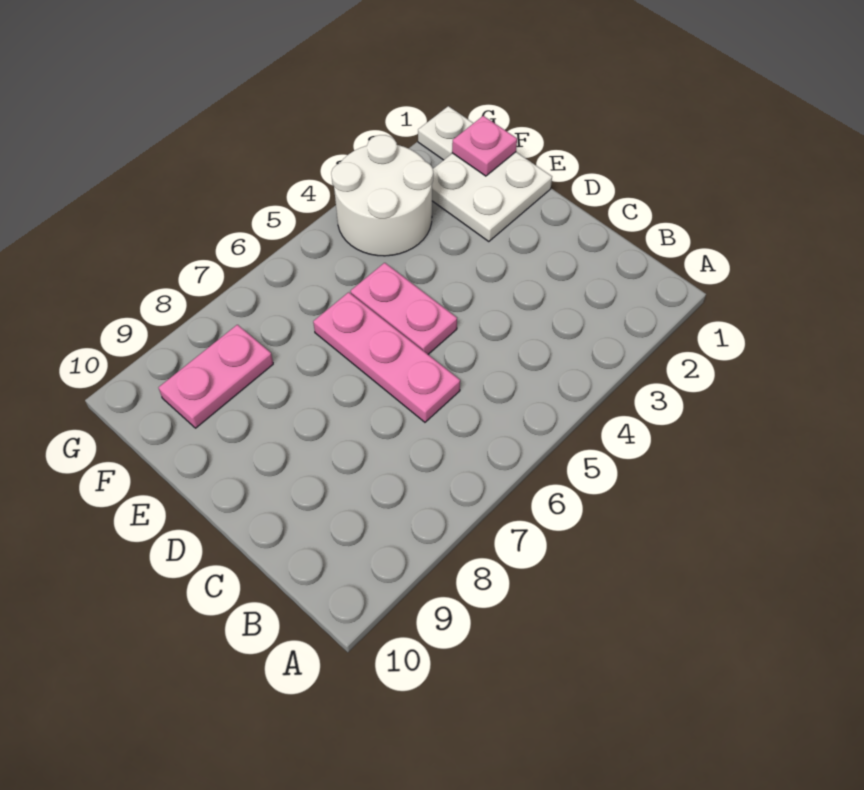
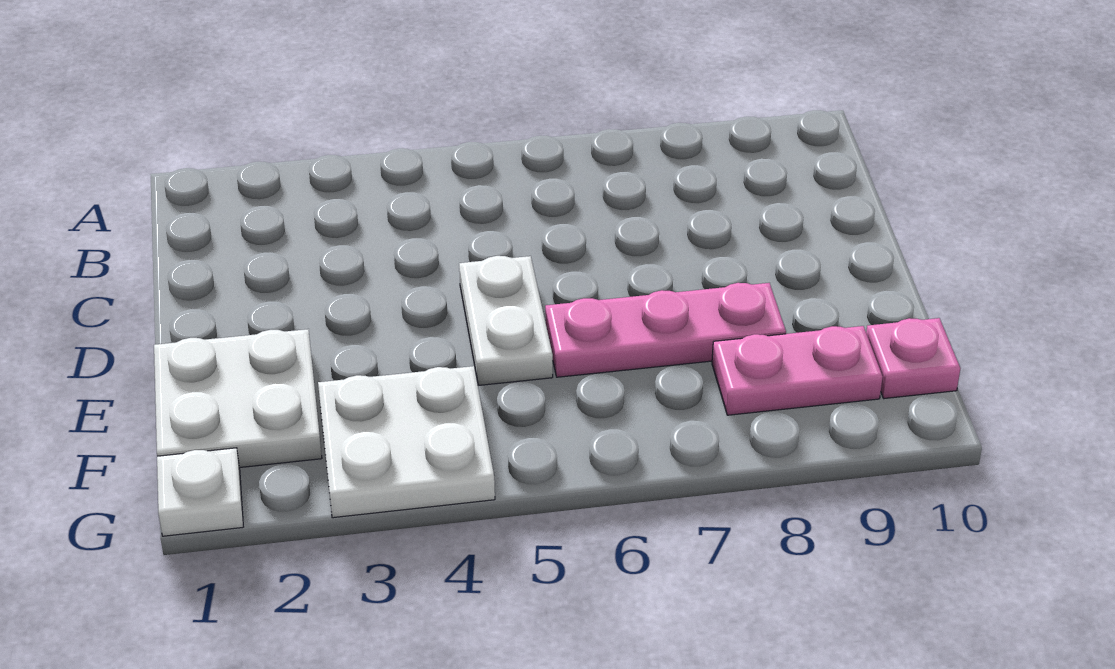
pink 1x3 plate [313,292,460,422] -> pink 1x3 plate turned to [545,283,786,377]
pink 1x2 plate [350,263,457,354] -> white 1x2 plate [459,256,553,385]
pink 1x1 plate [452,116,517,176] -> pink 1x1 plate moved to [866,318,960,399]
white 2x2 round brick [331,135,433,256] -> white 2x2 plate [318,366,495,518]

